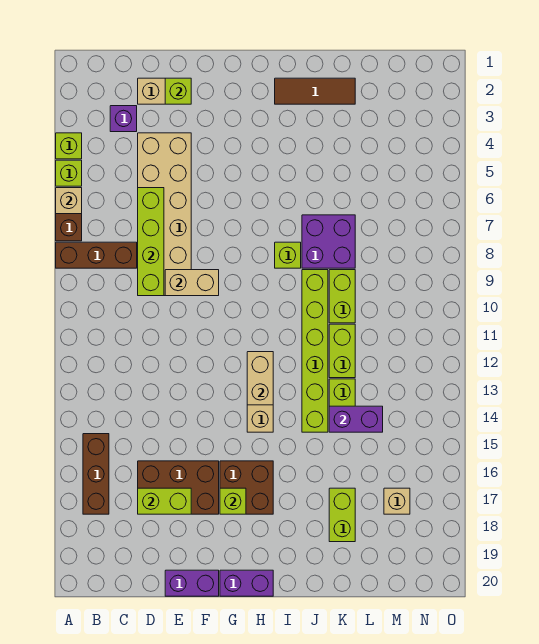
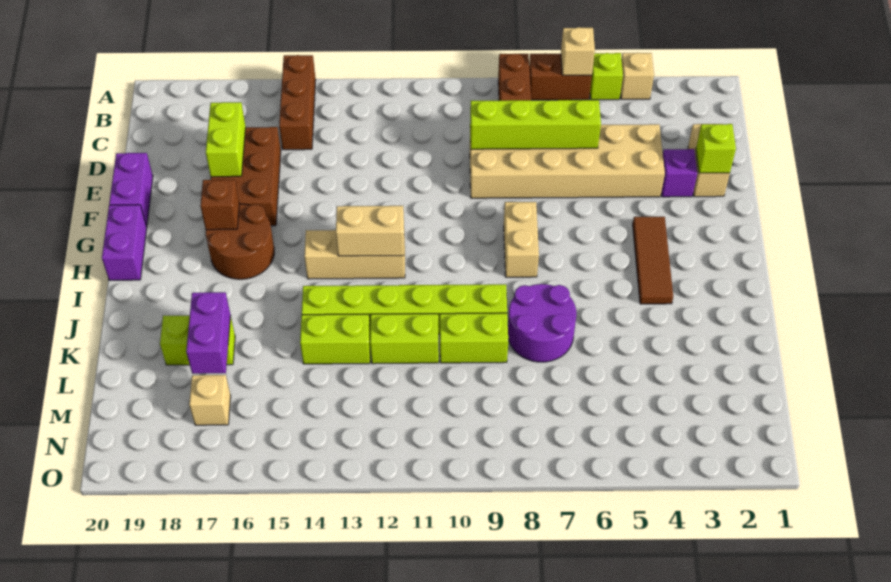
lime 1x1 brick [56,133,82,159] -> tan 1x1 brick [620,53,654,99]
brown 1x3 brick [83,434,109,514] -> brown 1x3 brick turned to [279,55,316,150]
purple 1x1 brick [110,106,137,132] -> purple 1x1 brick moved to [661,149,697,197]
tan 1x2 brick [165,270,219,296] -> tan 1x2 brick moved to [504,202,539,277]
brown 2x2 brick [220,461,273,514] -> brown 2x2 round brick [206,204,274,279]
lime 1x1 brick [220,488,246,514] -> brown 1x1 brick [200,180,239,230]
brown 1x3 tile [275,78,355,104] -> brown 1x3 tile moved to [633,217,673,304]
lime 1x1 brick [275,242,301,268] -> none
purple 2x2 brick [302,215,355,268] -> purple 2x2 round brick [508,284,576,362]
purple 1x2 brick [329,406,383,432] -> purple 1x2 brick moved to [186,292,231,374]

